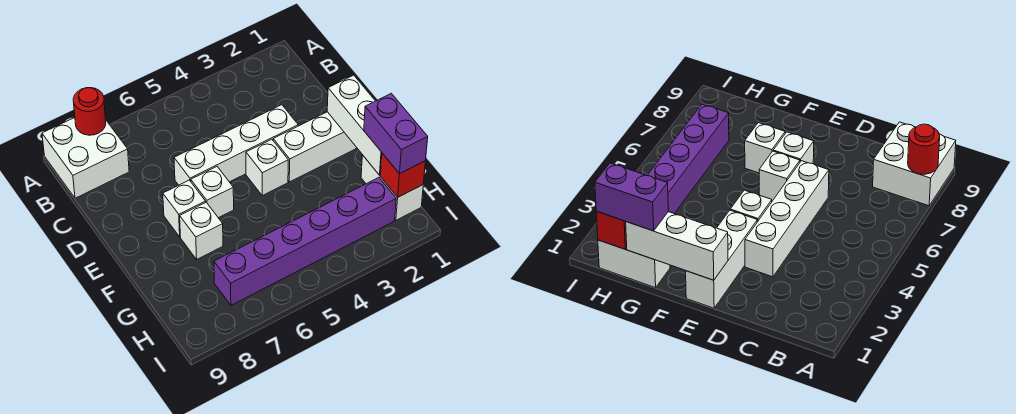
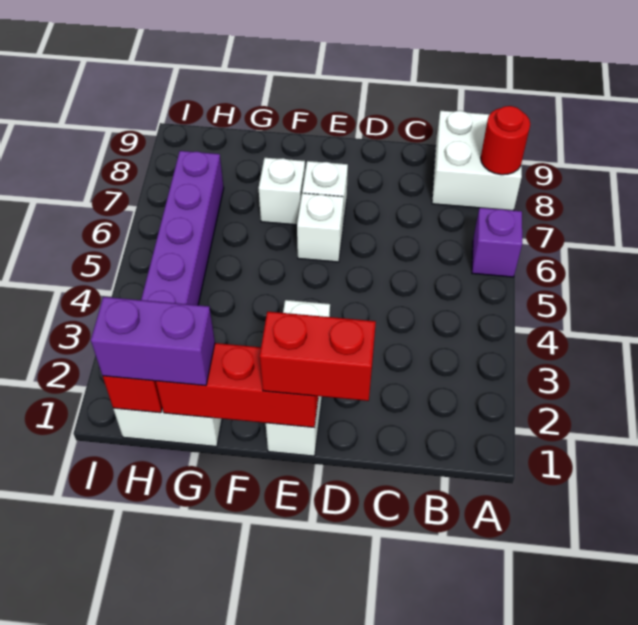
none -> purple 1x1 brick [472,208,522,277]
none -> red 1x2 brick [260,312,376,401]
white 1x4 brick [174,105,298,185] -> none
white 1x3 brick [327,75,382,175] -> red 1x3 brick [156,343,318,428]
white 1x1 brick [246,139,288,196] -> none

